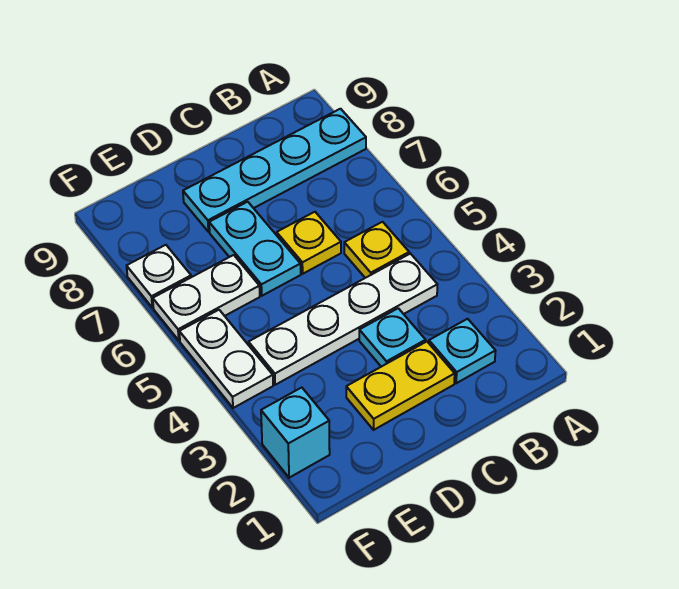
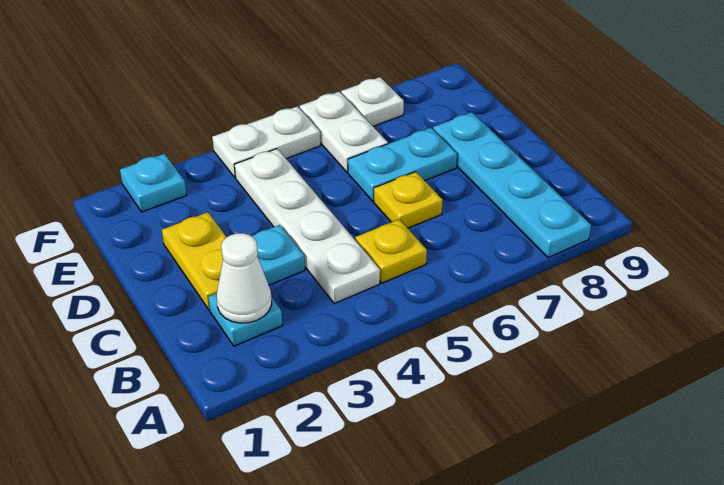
none -> white 1x1 cone [217,233,272,323]
cyan 1x1 brick [261,388,330,478] -> cyan 1x1 plate [120,154,186,212]

